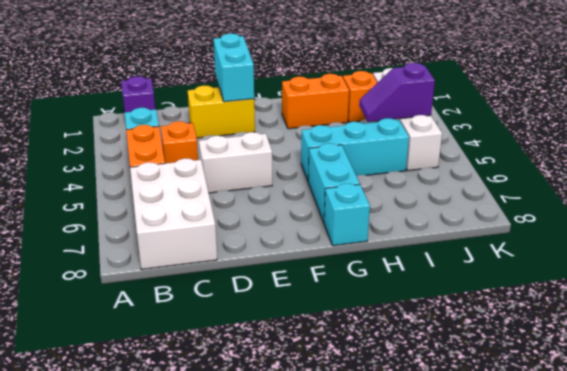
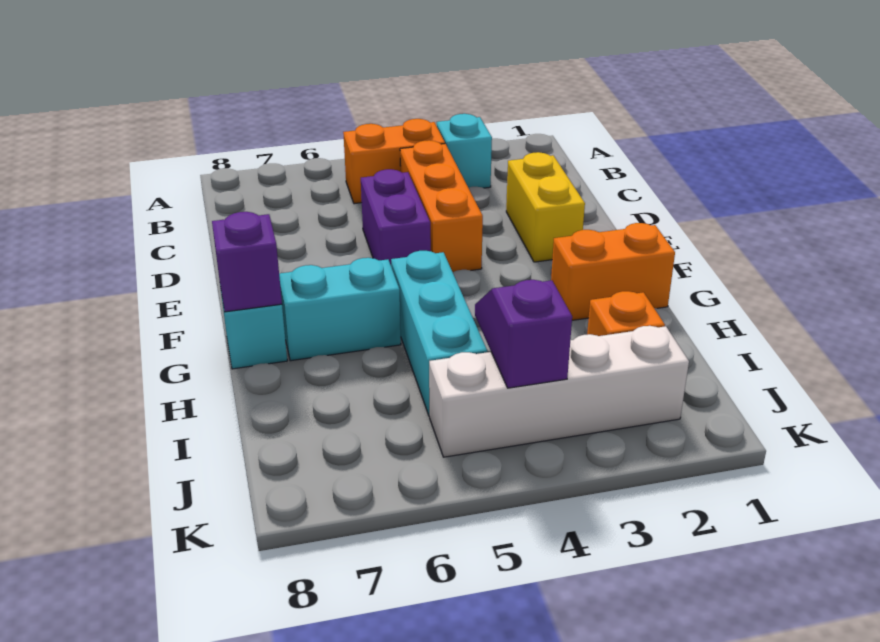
purple 1x1 brick [121,76,155,112] -> purple 1x1 brick moved to [212,212,282,312]
white 2x3 brick [130,158,217,269] -> none
orange 1x1 brick [161,121,198,163] -> orange 1x3 brick [400,140,483,272]
white 1x2 brick [199,132,272,193] -> purple 1x2 brick [361,169,431,265]
cyan 1x2 brick [214,34,254,102] -> none
orange 1x2 brick [282,74,349,129] -> orange 1x2 brick turned to [551,223,675,320]

